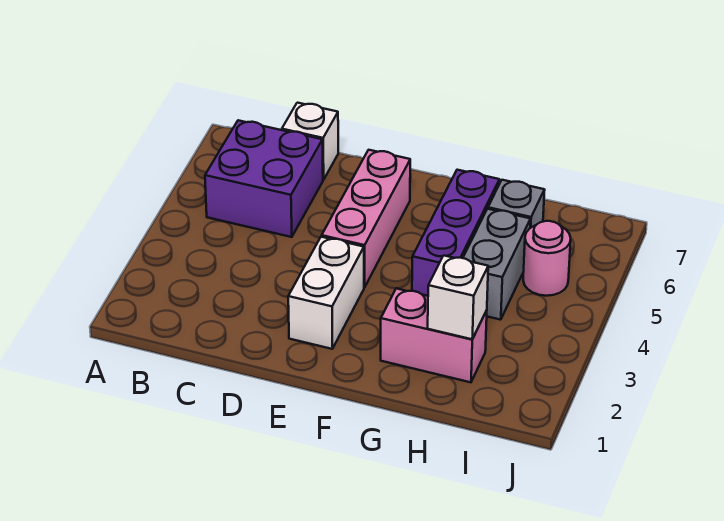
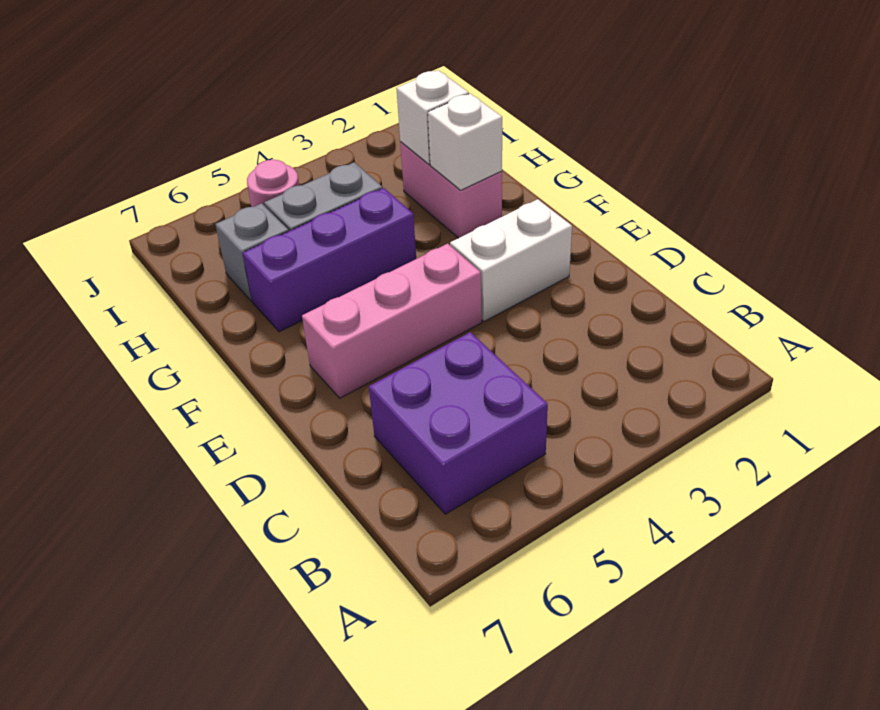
white 1x1 brick [282,103,338,180] -> white 1x1 brick moved to [428,94,502,190]

